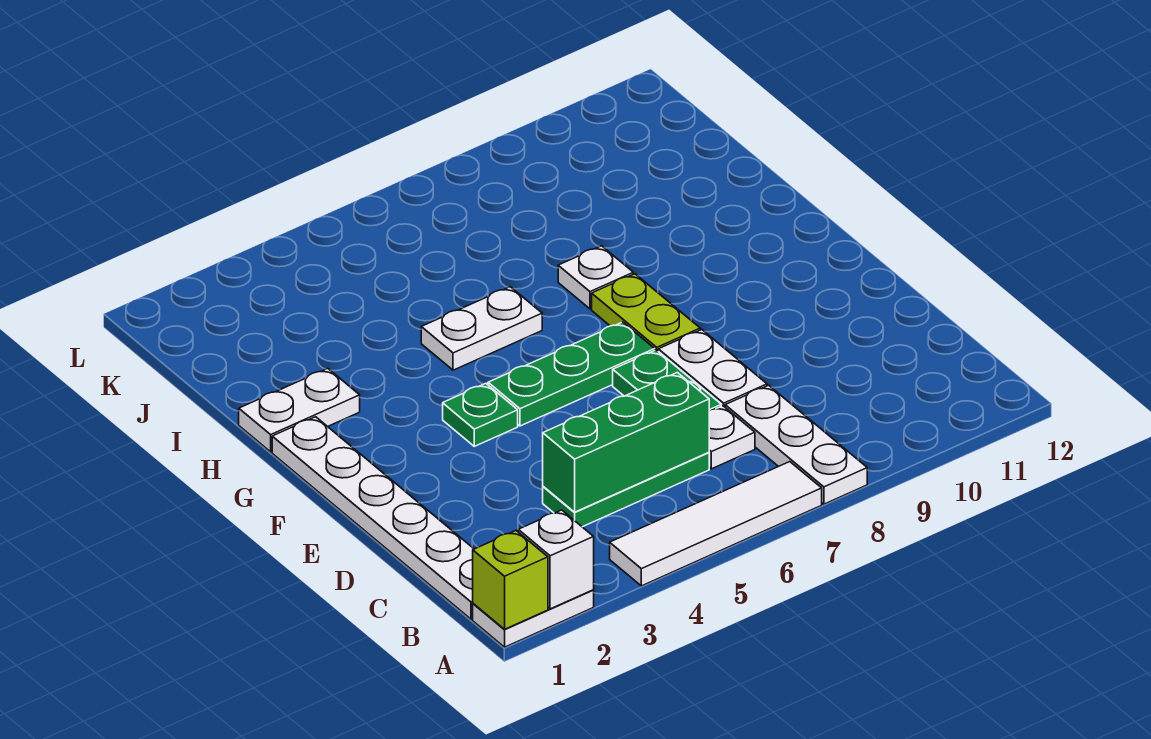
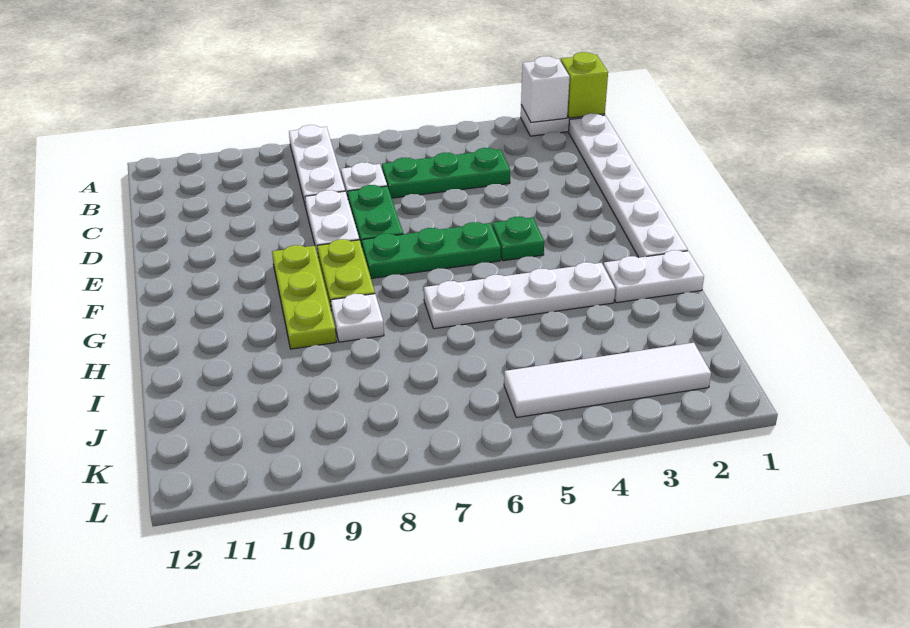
white 1x4 tile [610,462,822,586] -> white 1x4 tile moved to [504,343,711,418]
green 1x3 brick [543,373,709,512] -> none
none -> lime 1x3 plate [272,245,336,349]
white 1x2 plate [421,287,542,370] -> white 1x4 plate [424,262,615,329]

